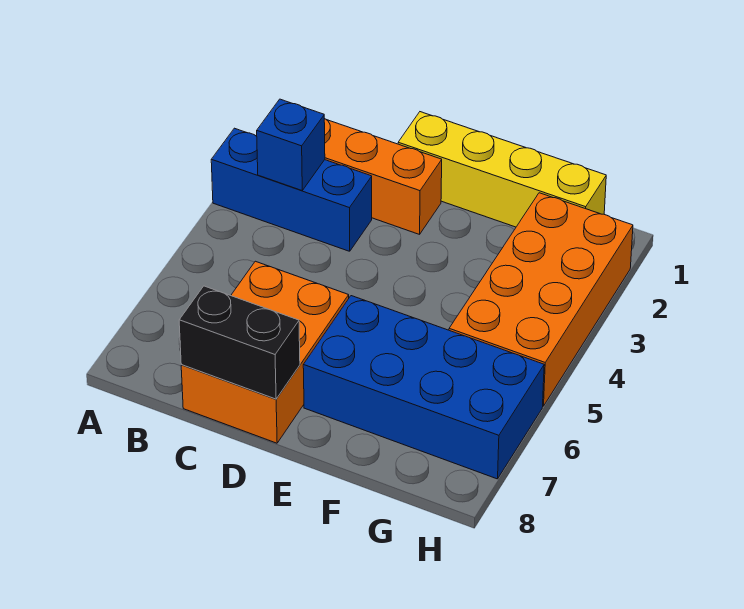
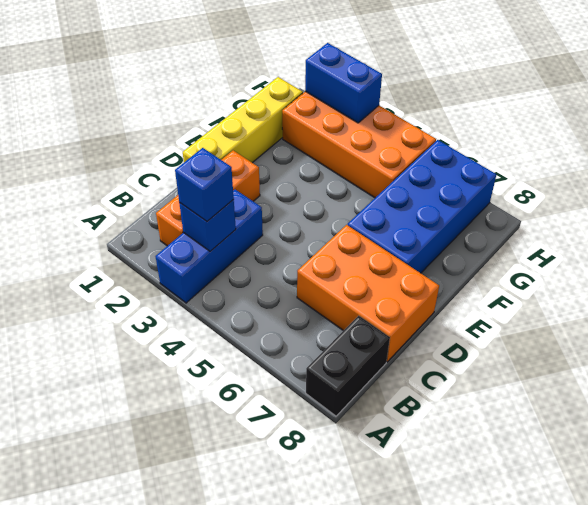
none -> blue 1x1 brick [175,148,234,221]
black 1x2 brick [179,286,300,399] -> black 1x2 brick moved to [306,316,390,416]
none -> blue 1x2 brick [305,43,382,123]

